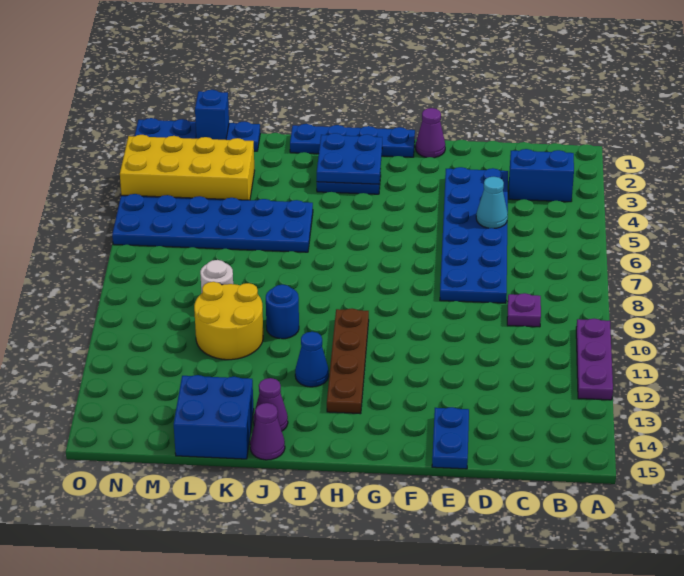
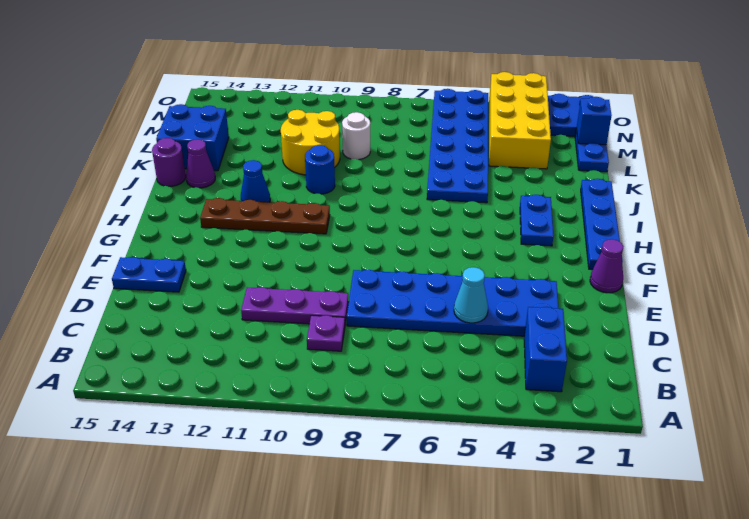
purple 1x3 plate [576,319,613,400] -> purple 1x3 plate moved to [241,287,349,324]
blue 2x2 plate [317,133,382,184] -> none
purple 1x1 cone [250,403,285,460] -> purple 1x1 round brick [152,138,186,186]

